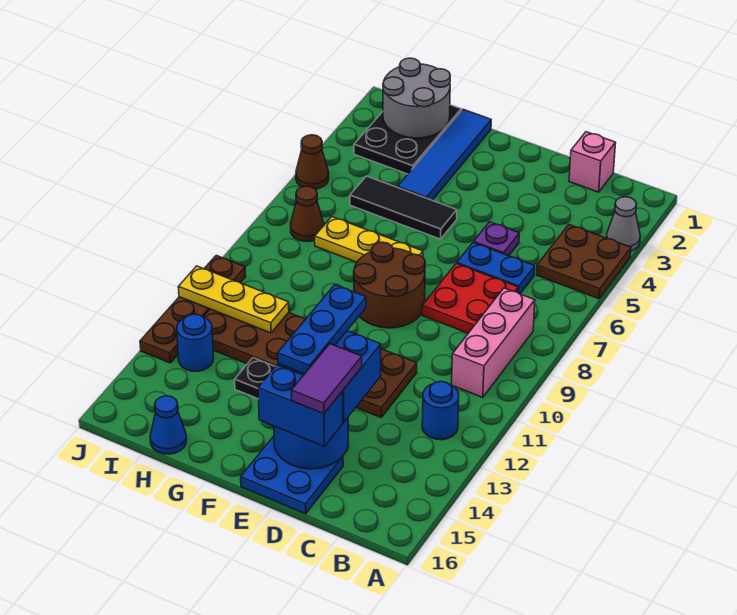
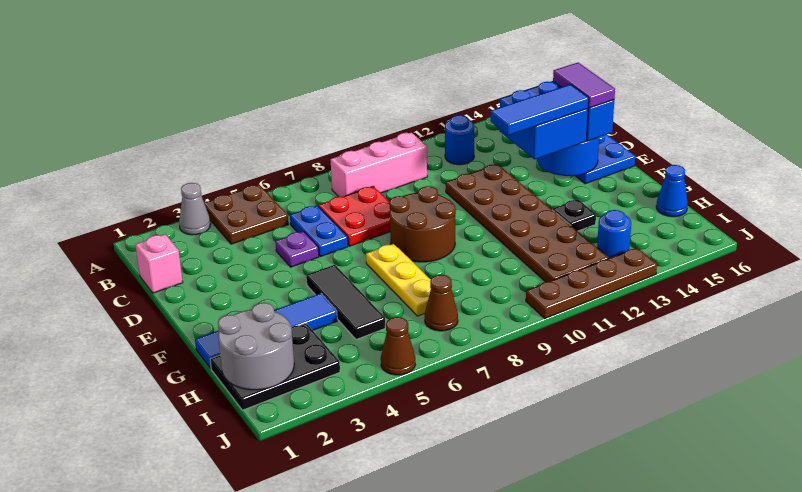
purple 1x2 tile [291,344,362,414] -> purple 1x2 tile turned to [553,62,615,108]
blue 1x3 plate [278,285,366,374] -> blue 1x3 tile [491,84,589,135]
yellow 1x3 plate [178,266,289,333] -> none

